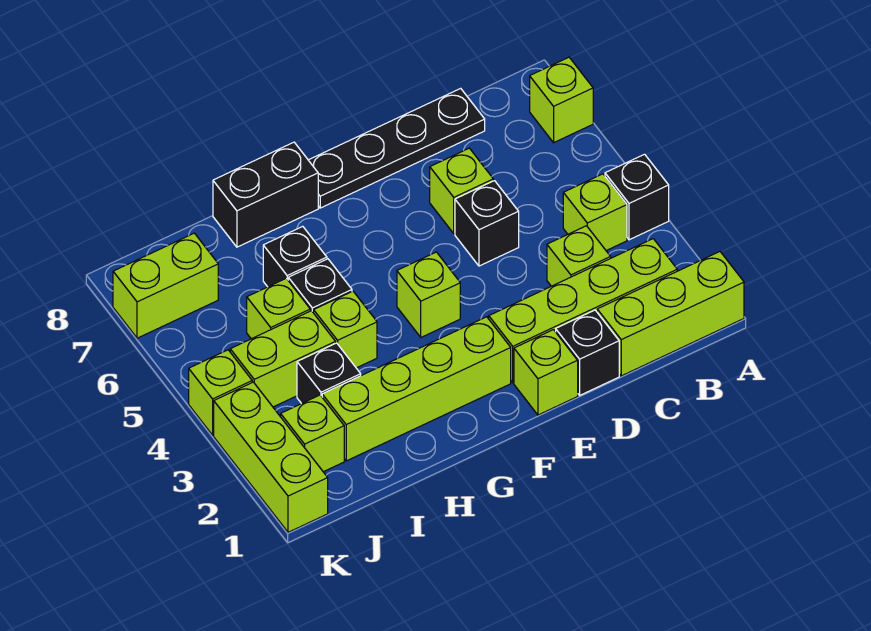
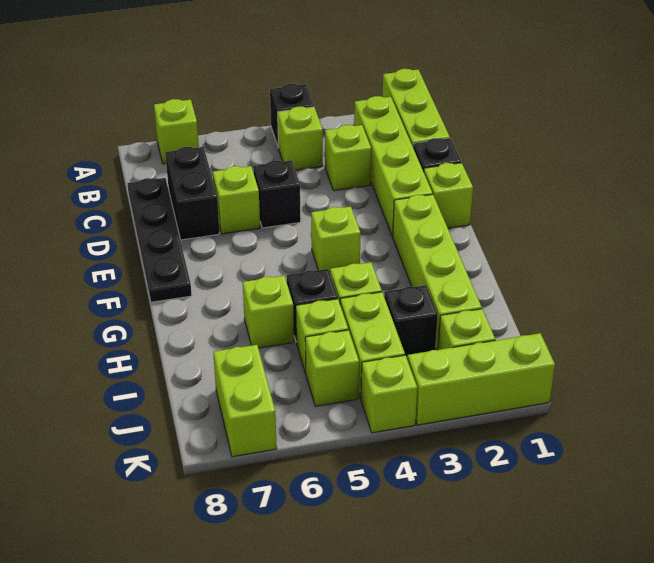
black 1x2 brick [213,142,318,247] -> black 1x2 brick moved to [165,147,220,240]
black 1x1 brick [263,226,327,287] -> lime 1x1 brick [243,276,294,348]
none -> lime 1x1 brick [305,330,359,406]

